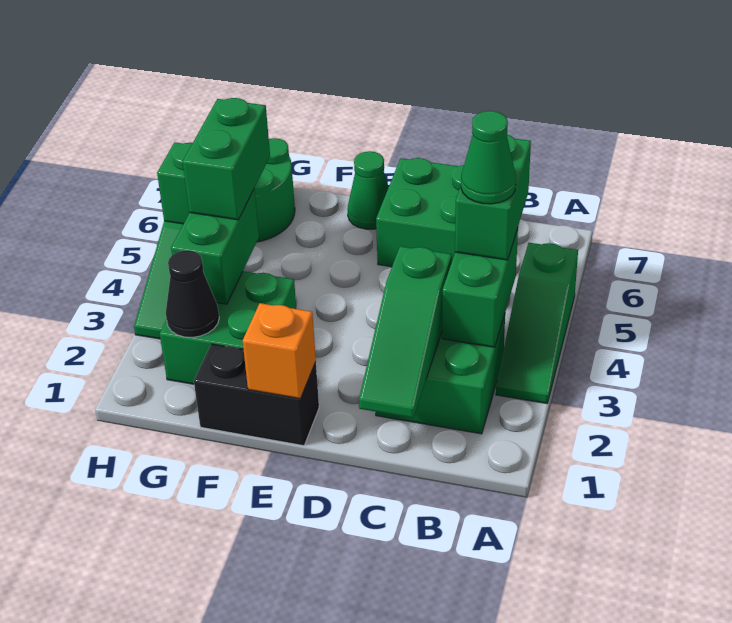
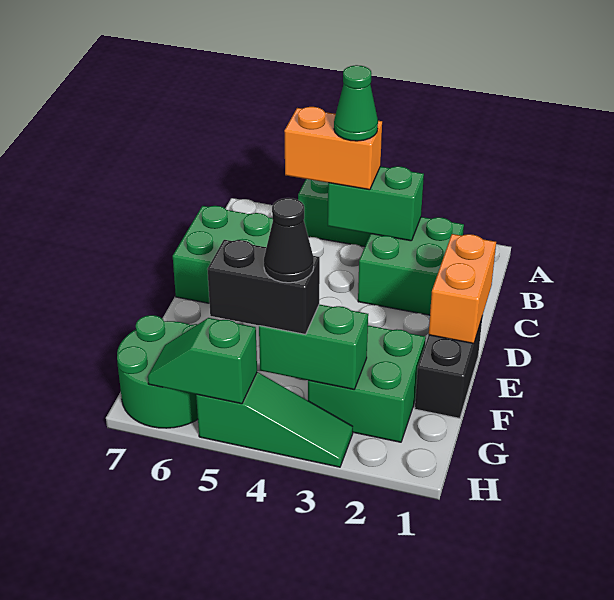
green 1x2 brick [455,135,531,260] -> orange 1x2 brick [284,107,382,190]
green 1x3 slope [359,246,452,418] -> none
orange 1x1 brick [243,303,316,399] -> orange 1x2 brick [429,234,496,344]
green 1x1 cone [348,151,388,229] -> none
black 1x1 cone [166,250,219,337] -> black 1x1 cone moved to [264,198,314,283]
green 1x2 brick [183,98,270,220] -> black 1x2 brick [207,240,320,334]

